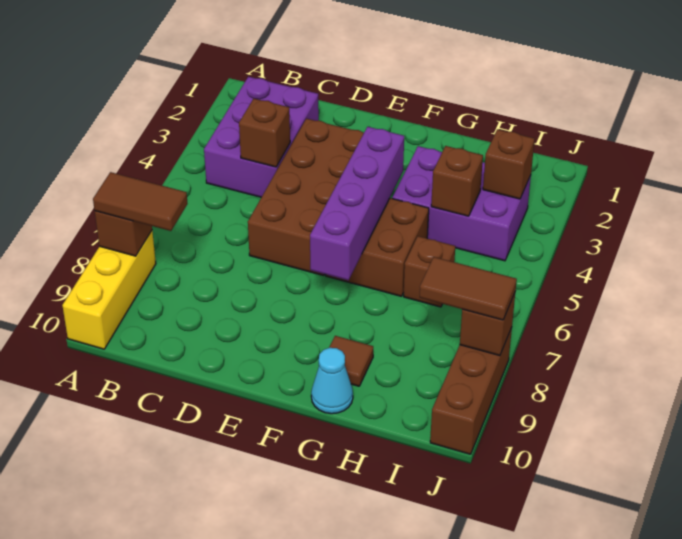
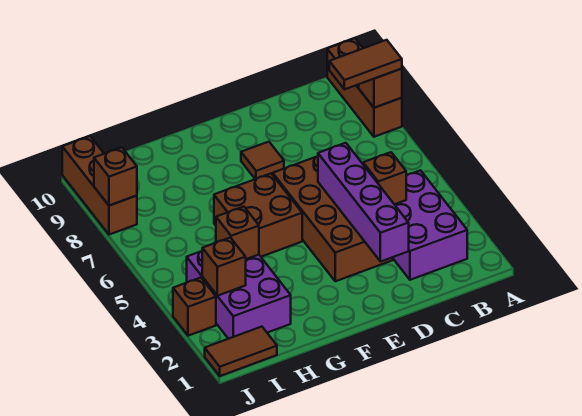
yellow 1x3 brick [62,231,156,349] -> brown 1x3 brick [327,38,402,137]
purple 1x4 brick [310,127,404,280] -> purple 1x4 brick moved to [318,143,409,262]
purple 2x3 brick [392,146,531,261] -> purple 2x3 brick turned to [187,251,291,339]
brown 1x1 tile [329,336,373,386] -> brown 1x1 tile moved to [241,142,284,179]
cyan 1x1 cone [311,348,353,414] -> none
brown 1x1 brick [404,236,455,307] -> brown 1x1 brick moved to [173,278,216,336]
brown 1x2 tile [420,257,517,320] -> brown 1x2 tile moved to [205,327,277,376]

